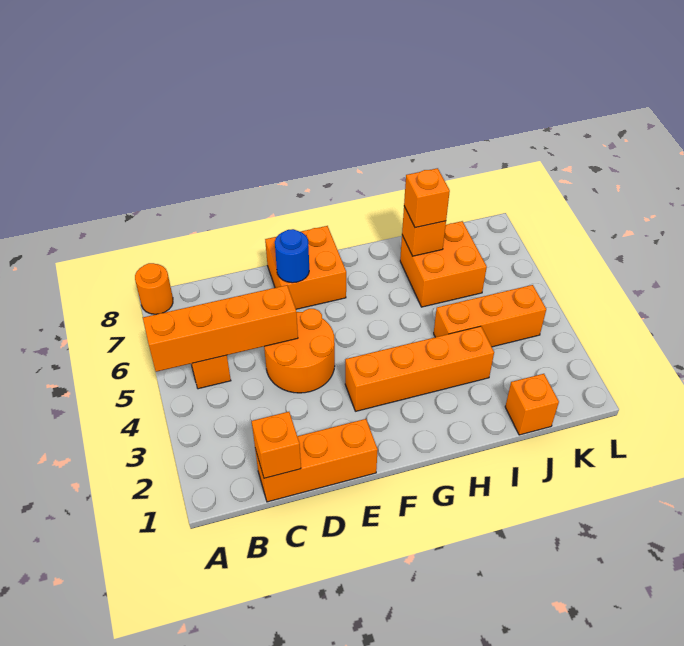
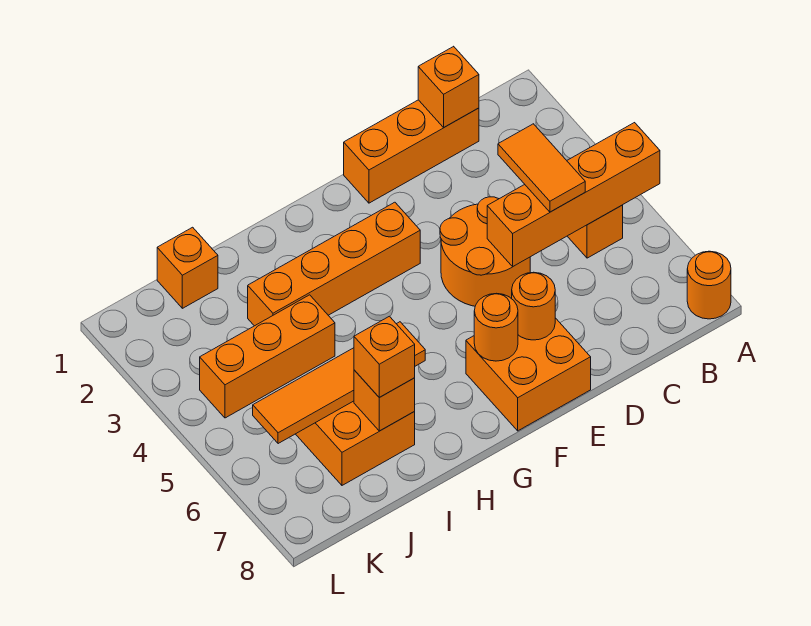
none -> orange 1x2 tile [498,124,585,212]
blue 1x1 round brick [275,229,309,283] -> orange 1x1 round brick [512,272,555,340]
none -> orange 1x1 round brick [474,293,518,361]
none -> orange 1x4 tile [253,322,425,444]

